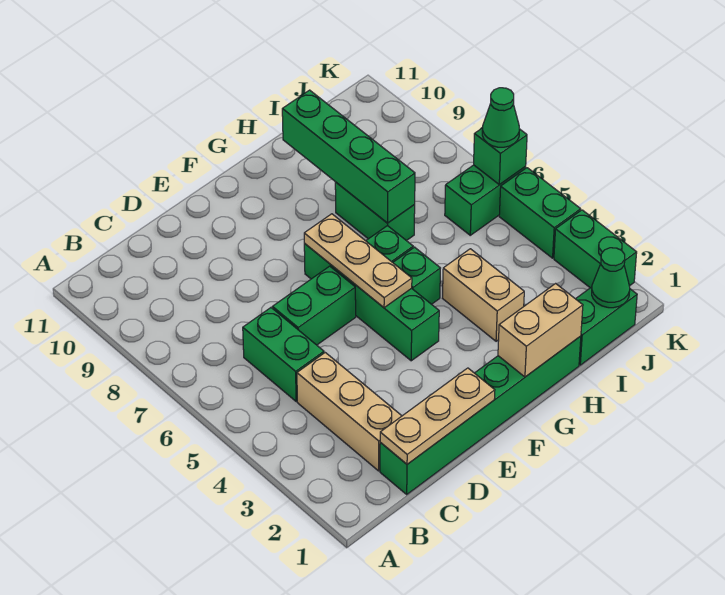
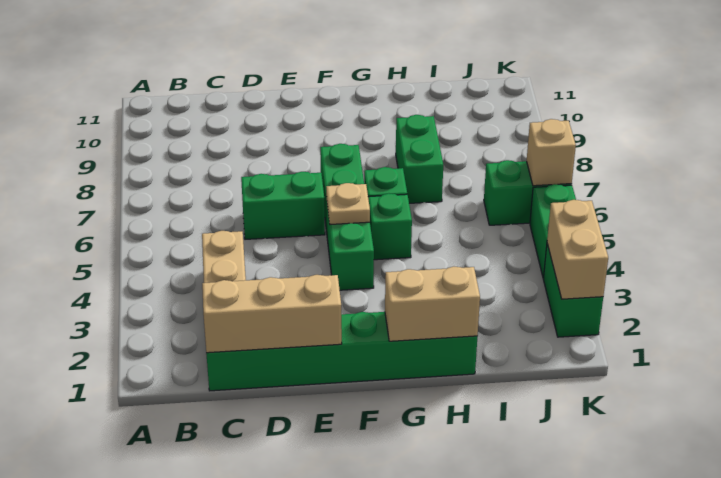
tan 1x3 plate [380,368,495,464] -> tan 1x3 brick [202,275,342,353]
green 1x2 brick [243,308,324,401] -> none
tan 1x3 plate [304,214,412,308] -> tan 1x1 plate [326,183,370,224]
tan 1x2 brick [443,249,524,341] -> tan 1x2 brick moved to [547,200,608,299]
green 1x4 brick [282,90,415,223] -> none
green 1x2 brick [576,287,637,365] -> none
green 1x1 cone [592,248,630,308] -> none
green 1x1 brick [474,128,527,185] -> tan 1x1 brick [527,119,576,186]
green 1x1 cone [482,88,519,147] -> none

